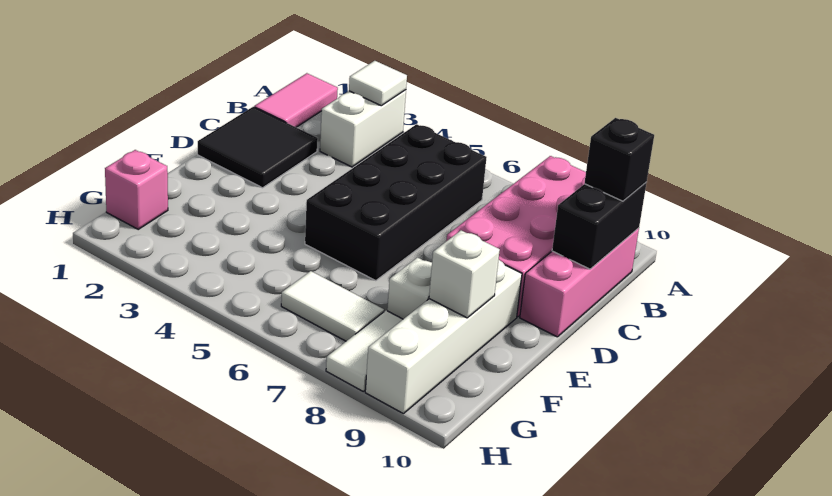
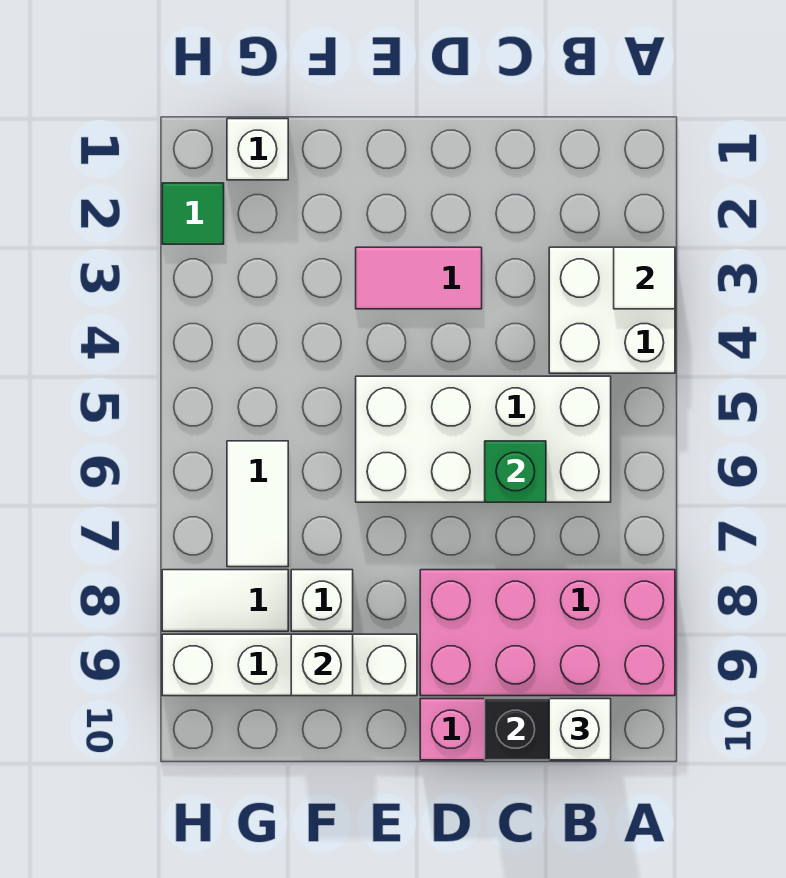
pink 1x2 tile [254,73,338,127] -> pink 1x2 tile moved to [356,247,482,309]
white 1x2 brick [320,90,406,167] -> white 2x2 brick [549,247,675,373]
black 2x4 brick [305,124,487,281] -> white 2x4 brick [356,376,611,502]
black 1x1 brick [584,118,654,201] -> white 1x1 brick [549,699,611,760]
black 2x2 tile [198,107,318,188] -> none
none -> green 1x1 brick [485,441,546,502]
pink 1x1 brick [105,150,168,229] -> white 1x1 brick [227,119,288,180]
none -> green 1x1 tile [162,183,224,244]

